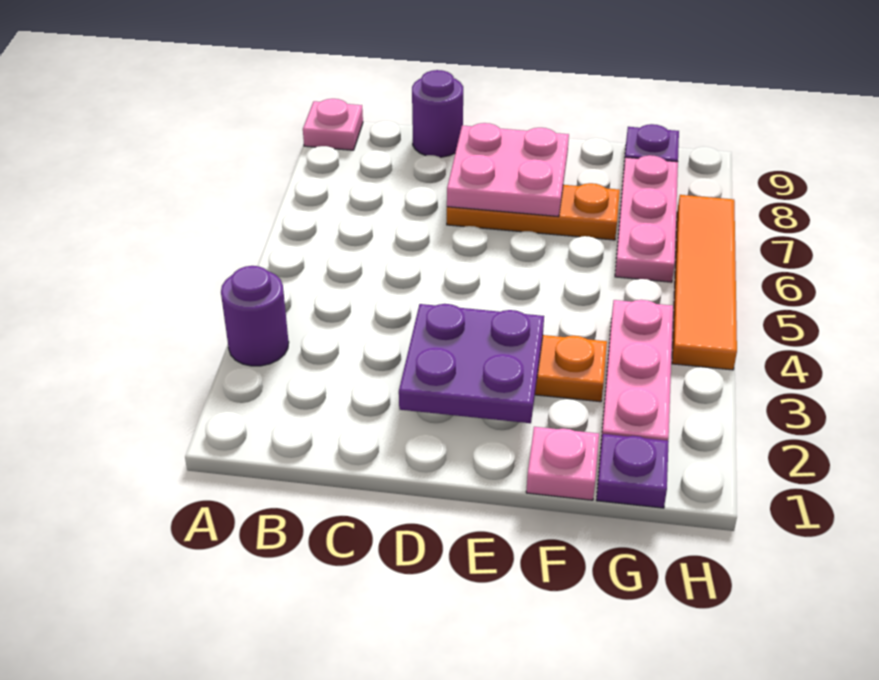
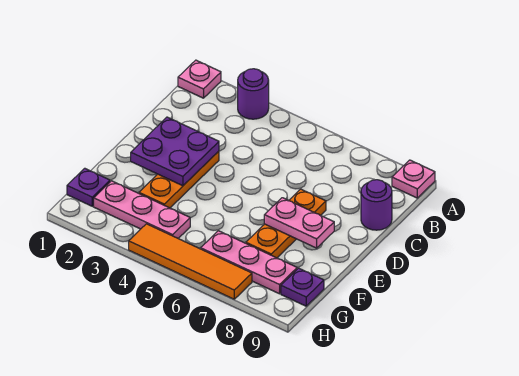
pink 2x2 plate [447,123,569,217] -> pink 1x2 plate [264,198,334,248]
pink 1x1 plate [526,427,599,500] -> pink 1x1 plate moved to [178,60,221,98]

